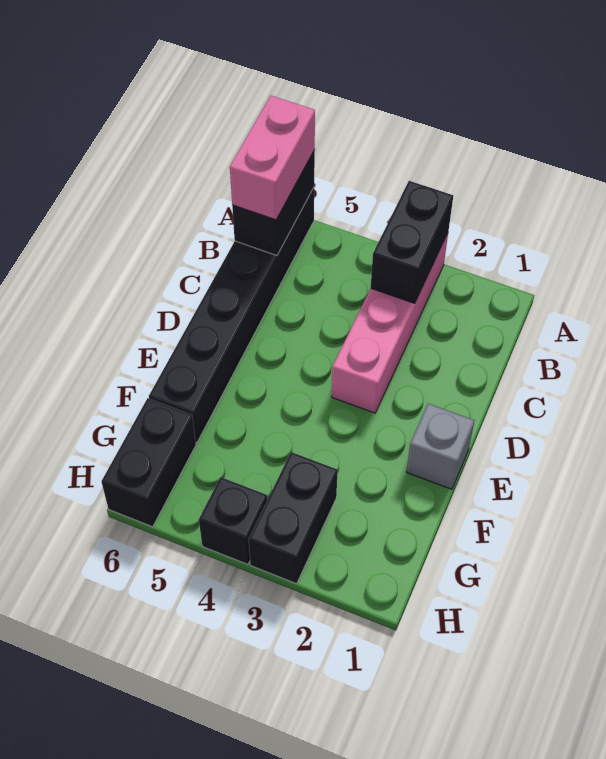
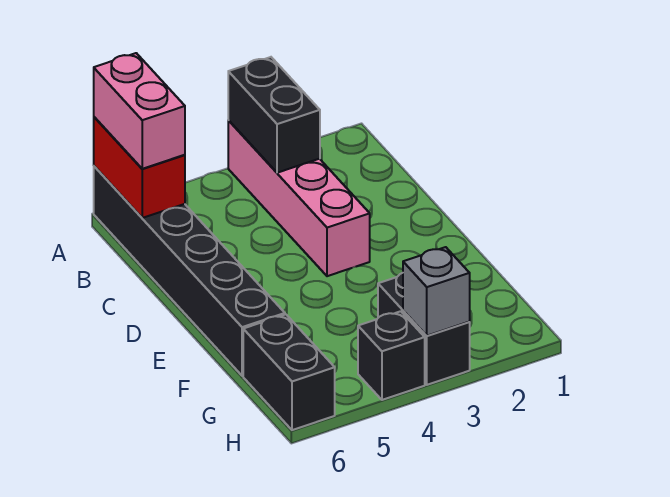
black 1x2 brick [232,150,315,255] -> red 1x2 brick [94,117,185,218]
grey 1x1 brick [406,404,475,489] -> grey 1x1 brick moved to [403,247,470,336]

